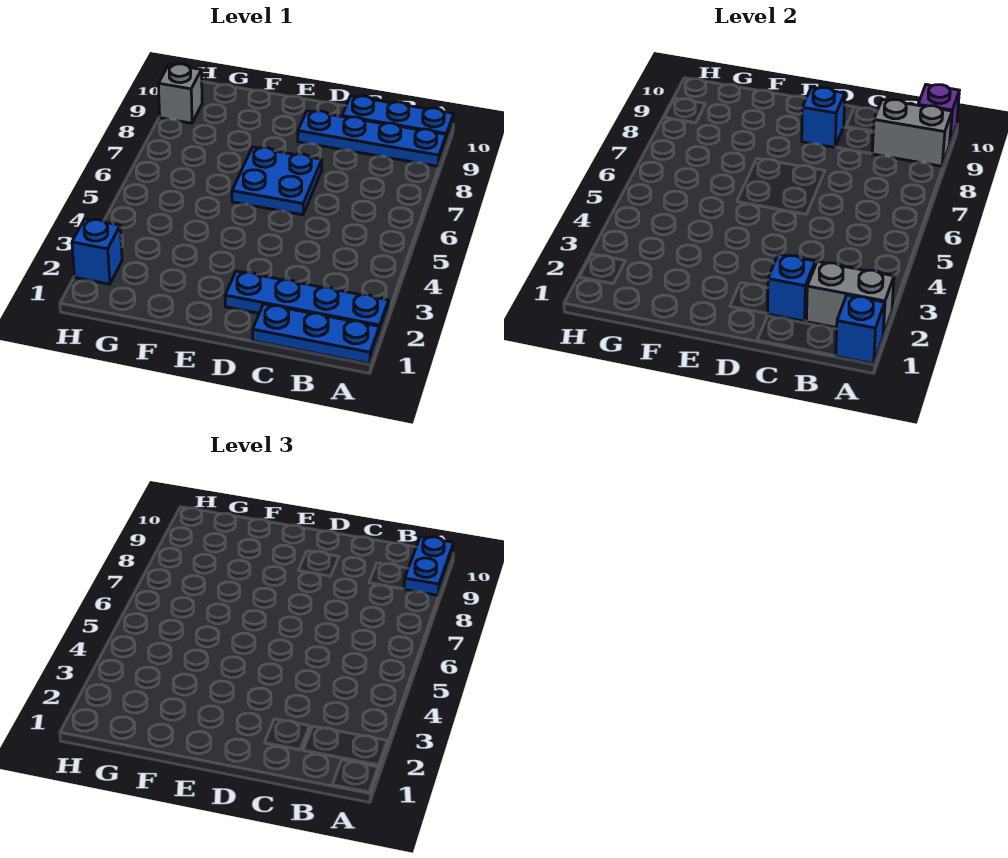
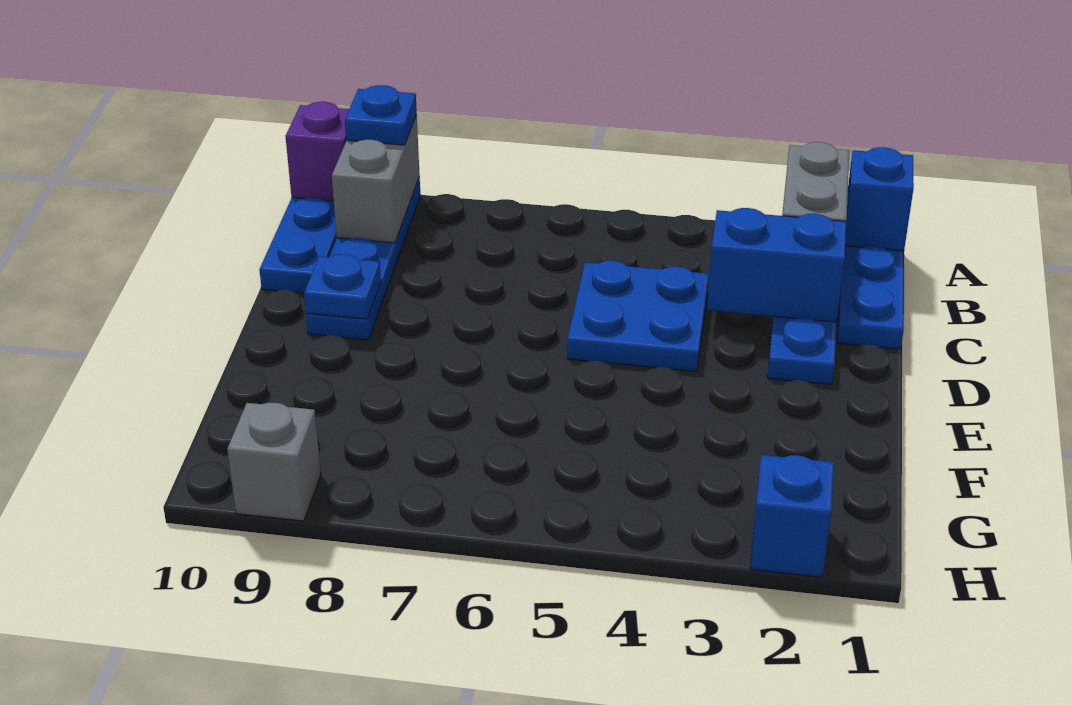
blue 1x2 plate [404,537,454,595] -> blue 1x1 plate [345,85,417,145]
blue 1x1 brick [767,254,815,321] -> blue 1x2 brick [707,208,846,322]
blue 2x2 plate [232,147,322,215] -> blue 2x2 plate moved to [567,261,709,372]
blue 1x1 brick [802,87,845,148] -> blue 1x1 plate [304,254,381,319]

